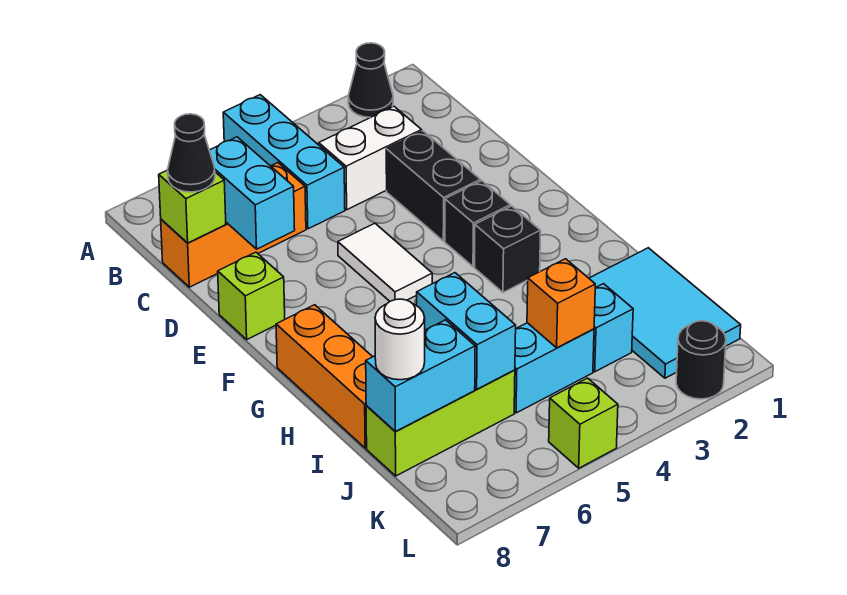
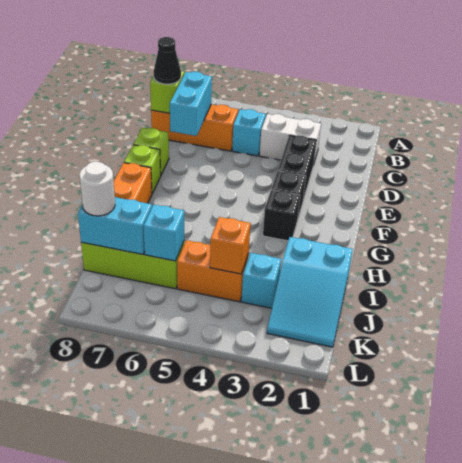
black 1x1 cone [348,43,393,117] -> none
cyan 1x3 brick [223,95,345,229] -> cyan 1x1 brick [232,109,266,156]
white 1x2 tile [338,223,432,301] -> none
cyan 2x3 tile [589,248,741,378] -> cyan 2x3 slope [267,237,353,347]
cyan 1x2 brick [417,273,516,389] -> cyan 1x1 brick [143,204,184,261]
cyan 1x2 brick [514,323,594,413] -> orange 1x2 brick [177,240,249,302]
black 1x1 round brick [676,321,726,399] -> none
lime 1x1 brick [549,378,618,468] -> lime 1x1 brick moved to [124,145,161,193]

